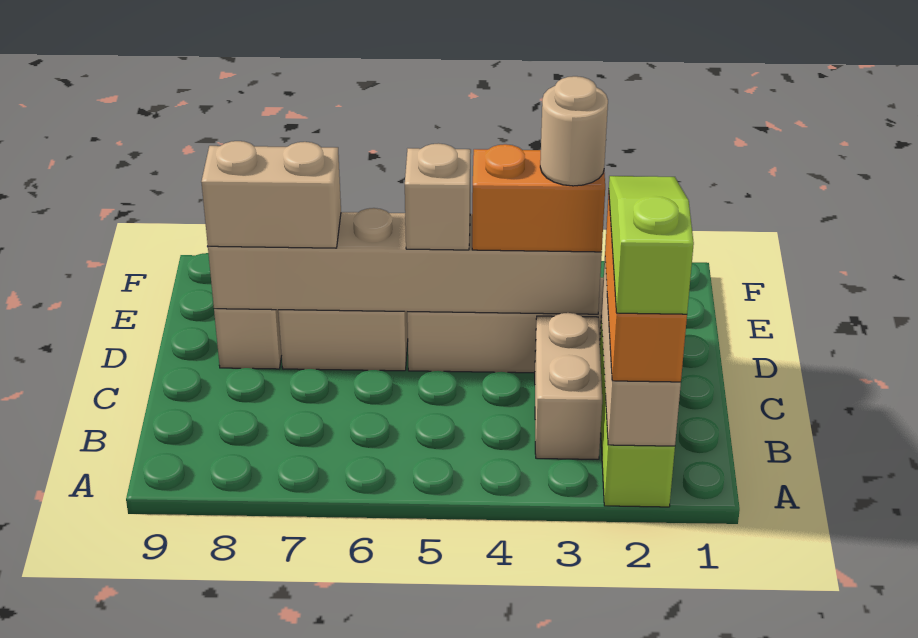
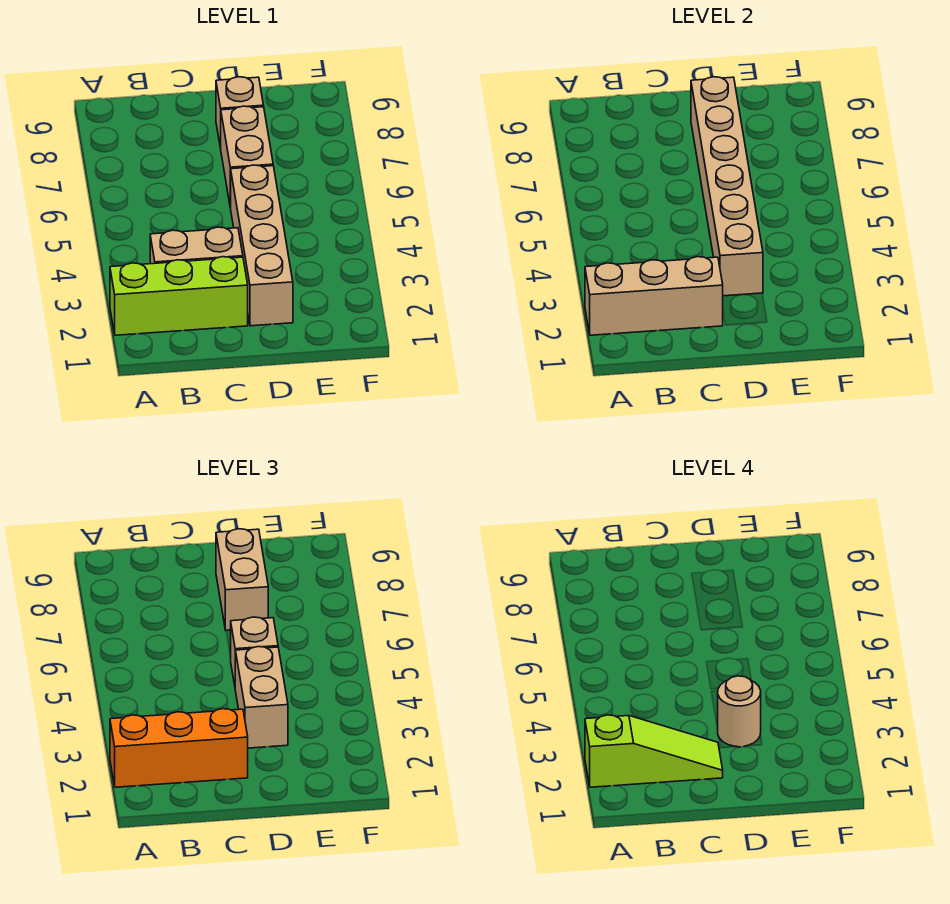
orange 1x2 brick [472,144,605,252] -> tan 1x2 brick [235,647,288,748]

